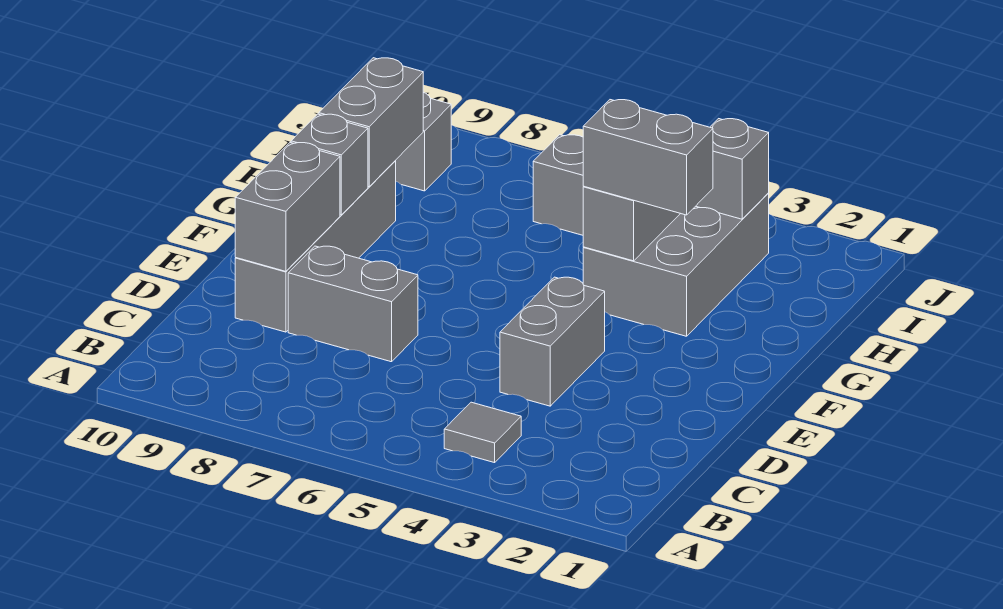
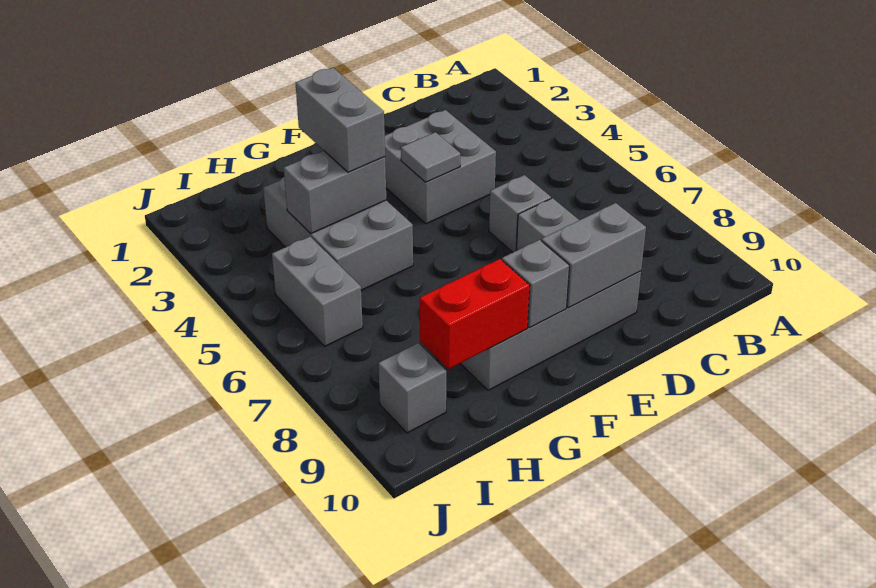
grey 1x1 tile [444,402,521,463] -> grey 1x1 tile moved to [401,132,460,182]
grey 1x2 brick [500,277,605,406] -> grey 2x2 brick [385,110,496,224]
grey 2x3 brick [583,193,769,336] -> grey 2x3 brick turned to [263,177,413,290]
grey 1x2 brick [319,58,423,187] -> red 1x2 brick [420,259,530,369]
grey 1x1 brick [696,119,769,219] -> grey 1x1 brick moved to [489,175,551,252]

